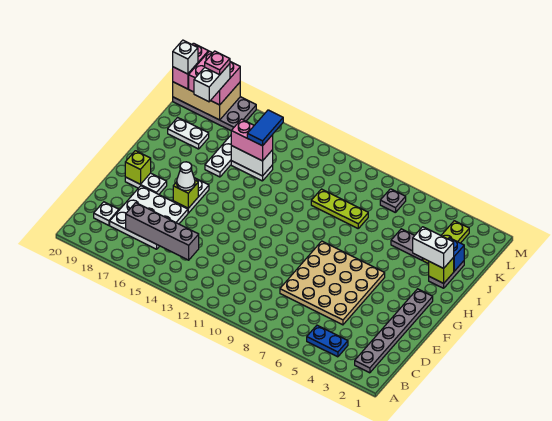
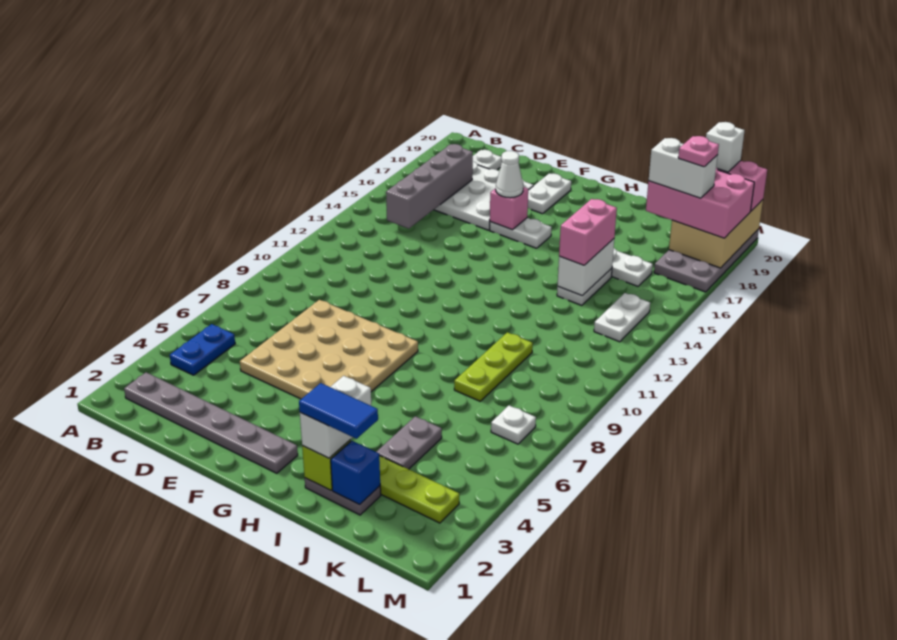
lime 1x1 brick [173,180,198,208] -> pink 1x1 brick [490,187,528,230]
lime 1x1 brick [125,151,151,184] -> none
blue 1x2 tile [247,110,283,146] -> blue 1x2 tile moved to [299,383,378,439]
white 1x2 plate [168,118,209,149] -> white 1x2 plate moved to [594,293,650,342]
grey 1x1 plate [380,189,406,213] -> white 1x1 plate [491,405,536,444]
pink 2x2 brick [189,51,240,105] -> pink 2x3 brick [646,168,754,238]

